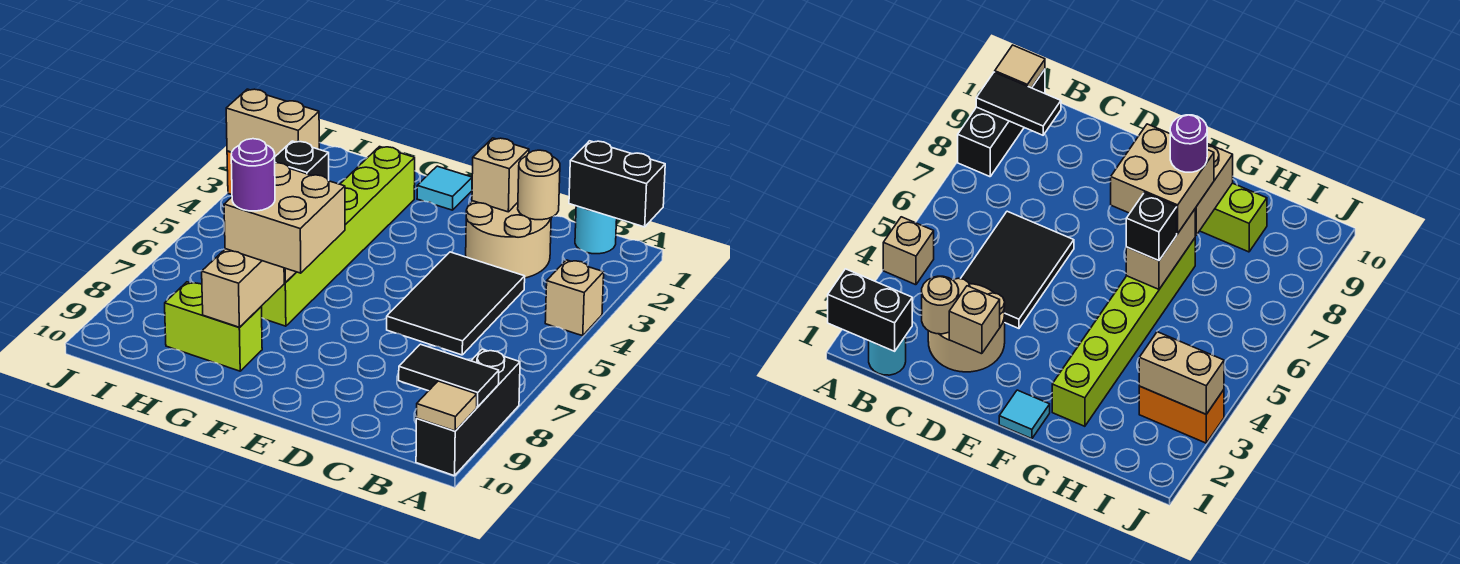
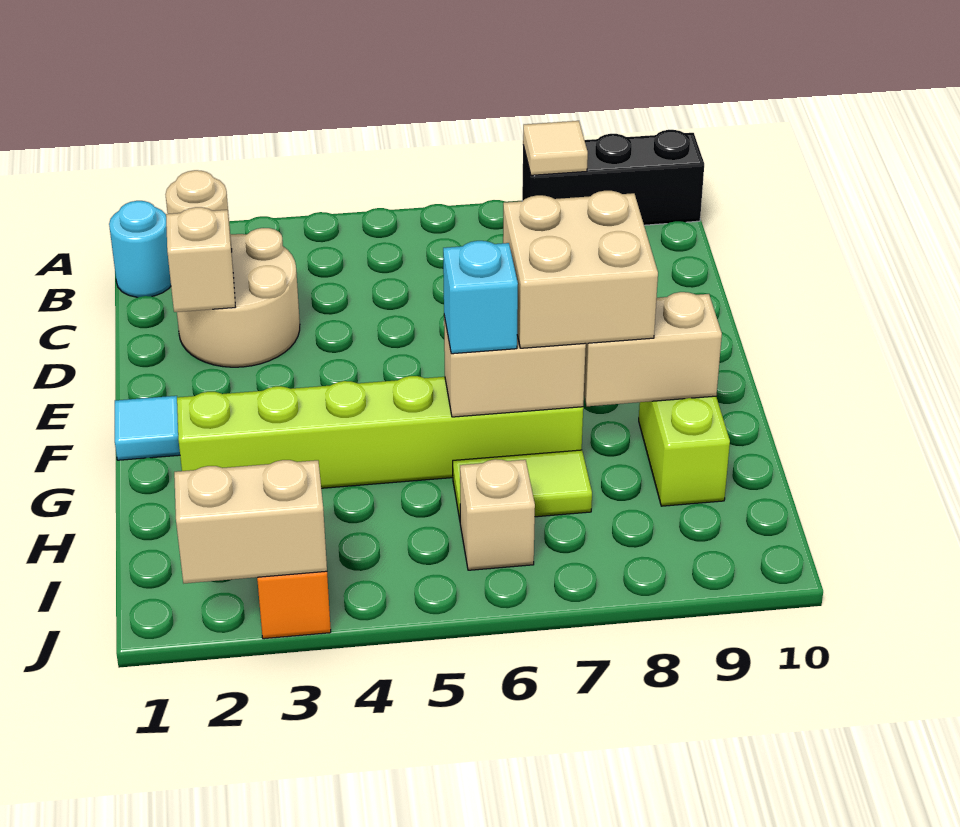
black 1x2 brick [569,141,665,227] -> none
tan 1x1 brick [545,260,604,336] -> tan 1x1 brick moved to [460,459,535,570]
black 1x2 tile [399,344,499,407] -> none
tan 1x1 tile [416,381,477,431] -> tan 1x1 tile moved to [523,121,588,175]
black 2x3 tile [387,252,525,355] -> none
black 1x1 brick [275,141,329,181] -> cyan 1x1 brick [443,241,518,354]
purple 1x1 round brick [231,139,275,211] -> none
none -> lime 1x2 tile [453,450,592,519]
tan 1x2 brick [226,89,319,156] -> tan 1x2 brick turned to [174,460,327,583]

